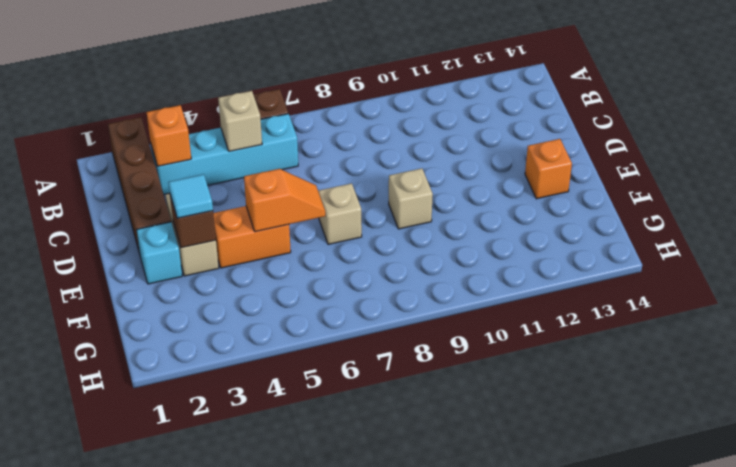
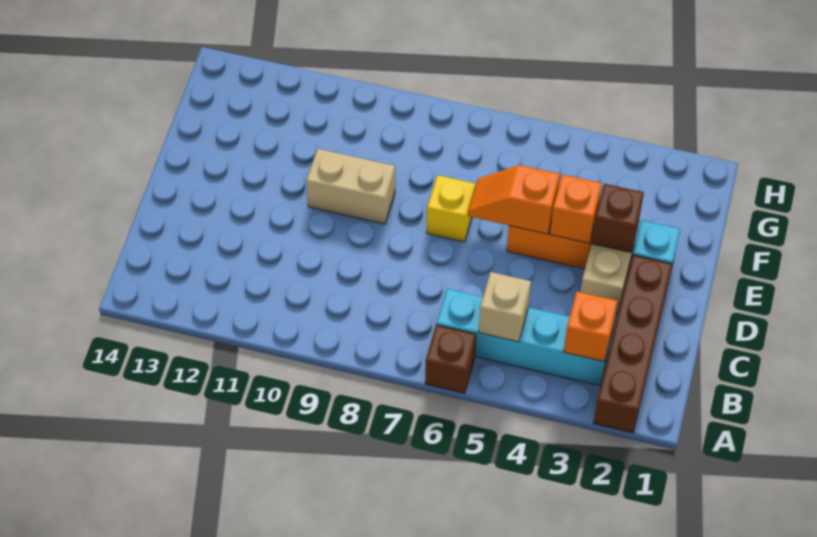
cyan 1x1 tile [168,174,213,218] -> none
tan 1x1 brick [318,183,362,244] -> yellow 1x1 brick [427,175,475,242]
tan 1x1 brick [389,168,433,229] -> tan 1x2 brick [306,149,395,224]
orange 1x1 brick [525,139,572,199] -> orange 1x1 brick moved to [550,174,602,243]

